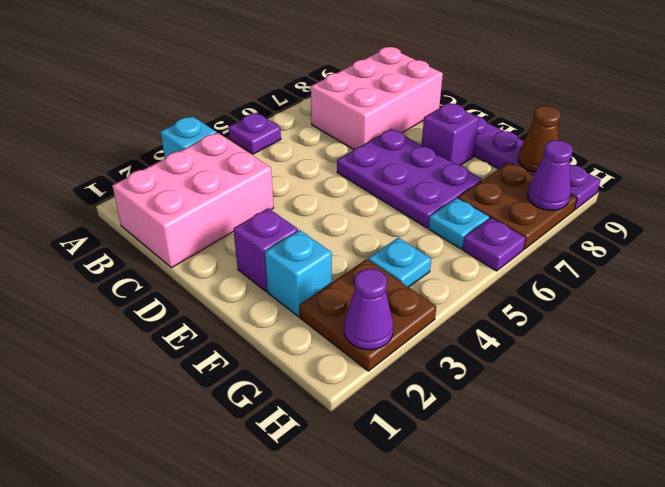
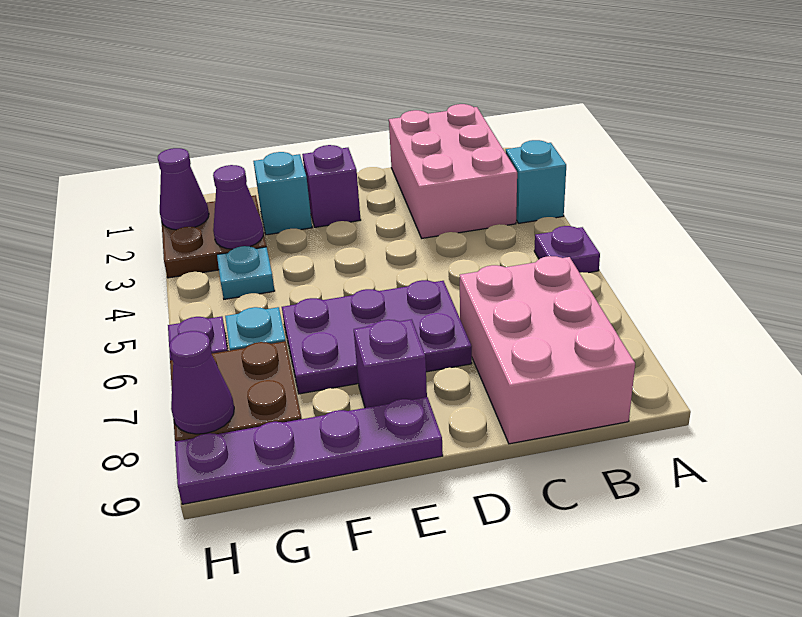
none -> purple 1x1 cone [213,165,264,249]
brown 1x1 cone [518,106,561,172] -> none

